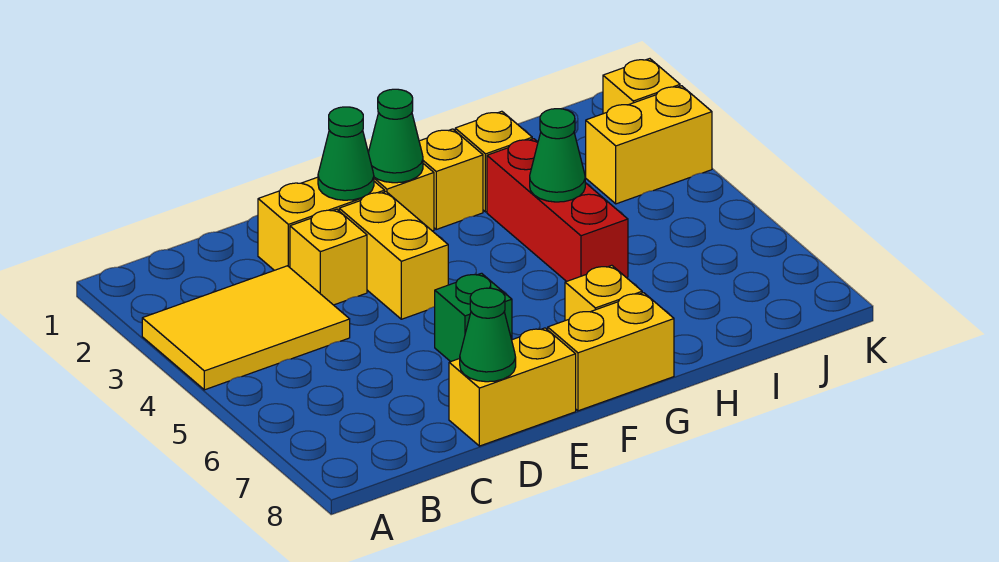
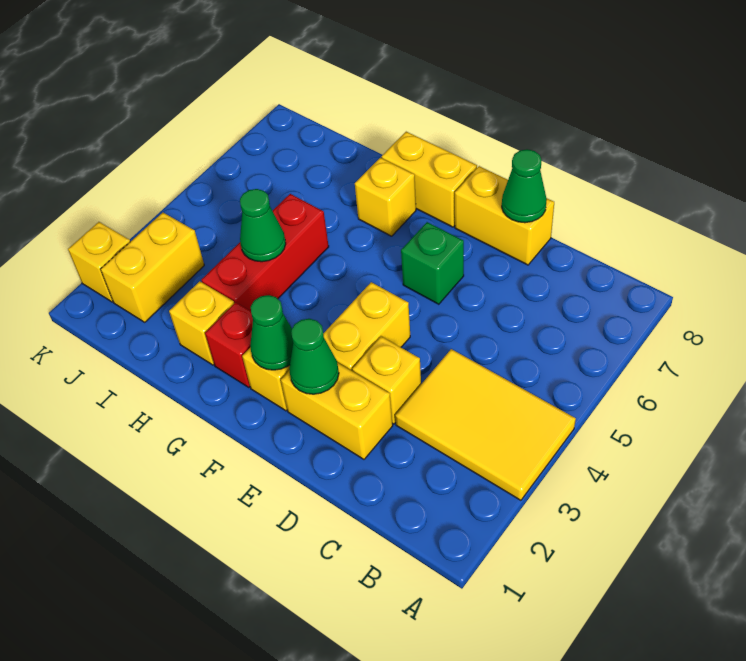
yellow 1x1 brick [419,129,483,229] -> red 1x1 brick [205,302,253,388]
yellow 1x2 brick [586,86,712,204] -> yellow 1x2 brick turned to [101,213,204,322]

